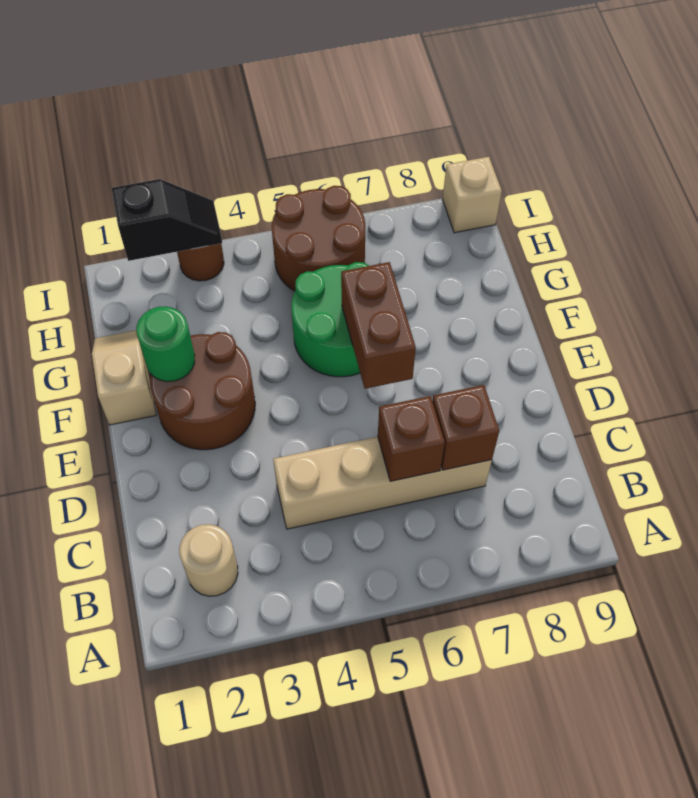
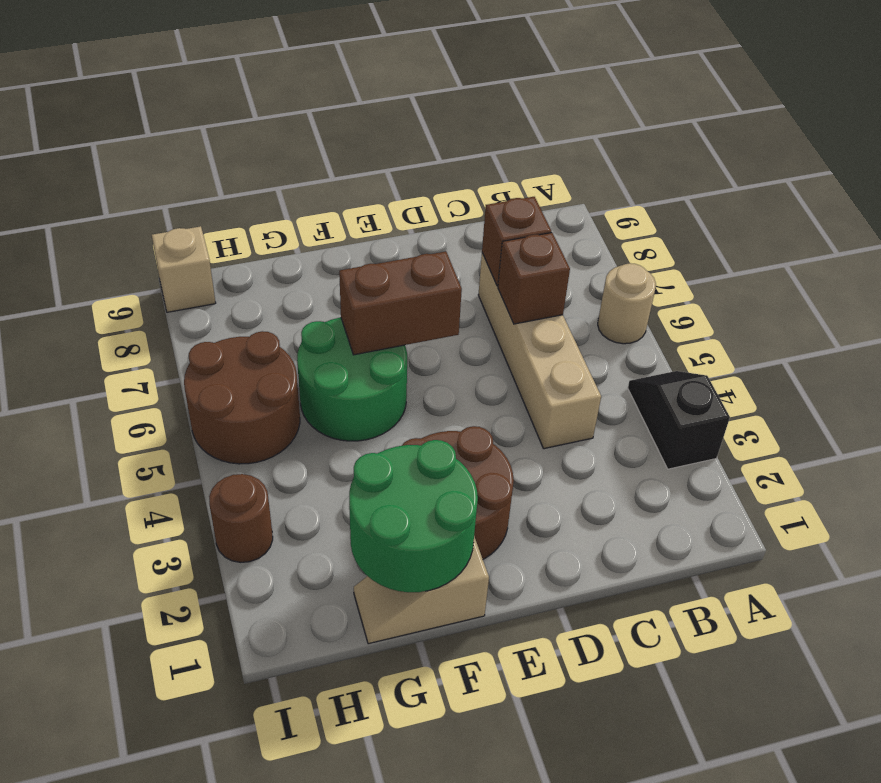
tan 1x1 round brick [179,524,238,596] -> tan 1x1 round brick moved to [598,263,656,344]
green 1x1 round brick [136,306,195,382] -> green 2x2 round brick [349,440,478,592]
black 1x2 slope [111,179,222,261] -> black 1x2 slope moved to [628,371,730,469]

